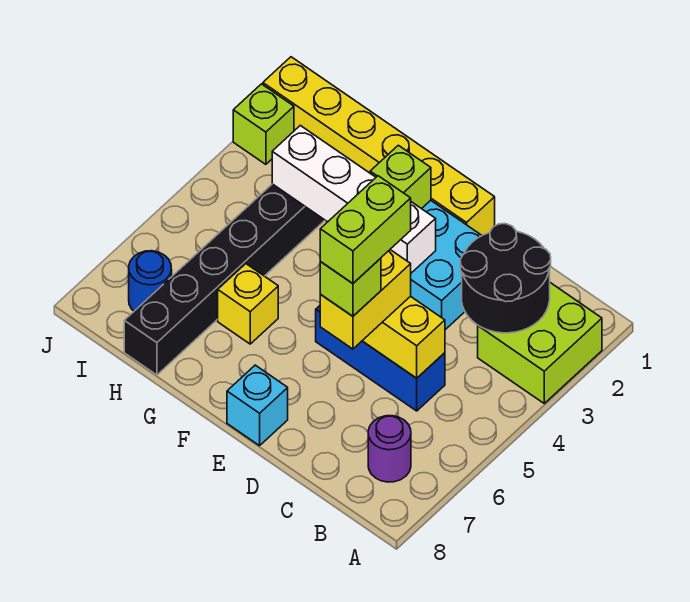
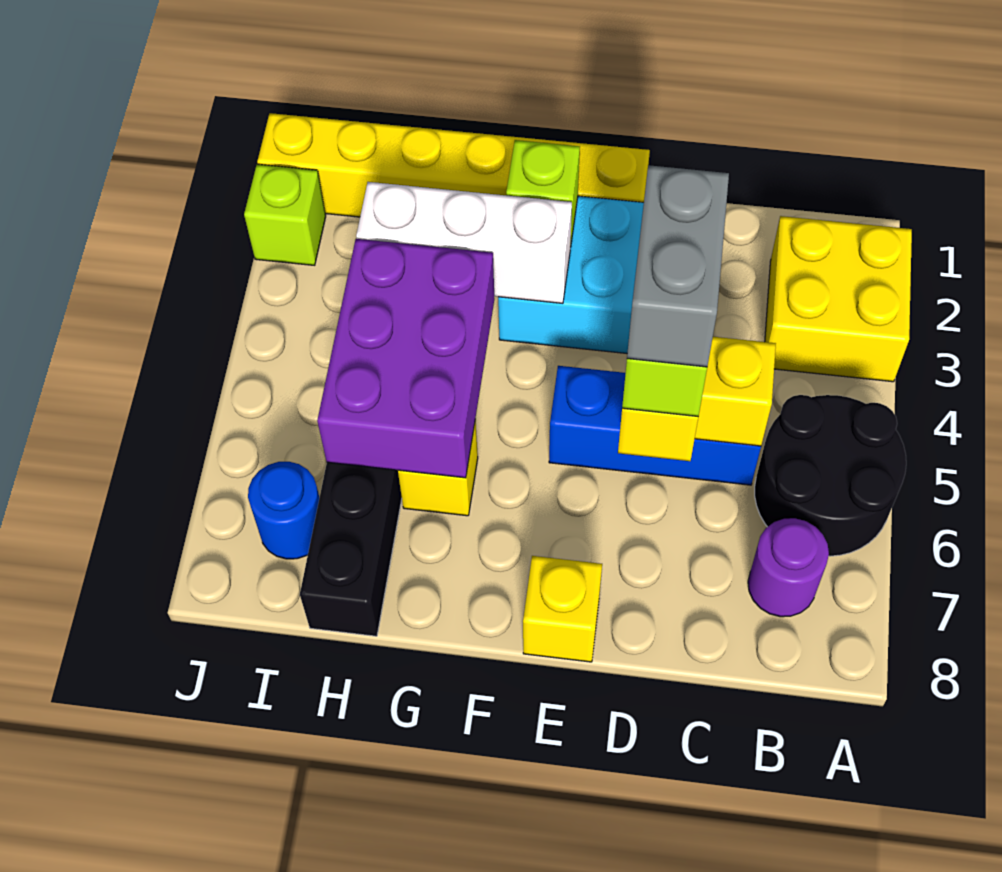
lime 2x2 brick [478,283,602,403] -> yellow 2x2 brick [765,216,912,382]
black 2x2 round brick [460,224,551,333] -> black 2x2 round brick moved to [755,395,906,556]
lime 1x2 brick [320,176,411,283] -> grey 1x2 brick [627,165,729,367]
white 1x4 brick [272,125,436,273] -> white 1x3 brick [356,182,572,303]
cyan 1x1 brick [227,365,288,446] -> yellow 1x1 brick [523,556,602,662]
none -> purple 2x3 brick [317,239,494,478]

